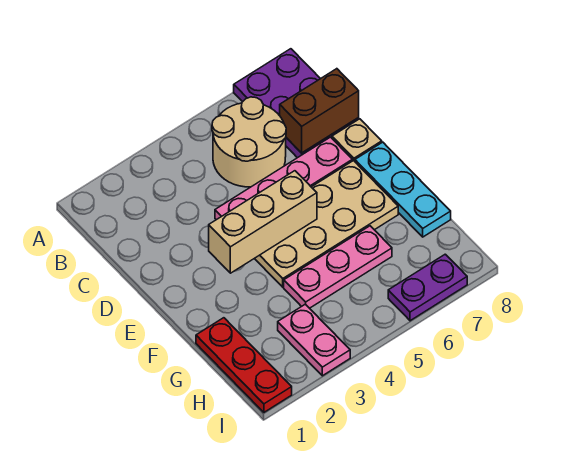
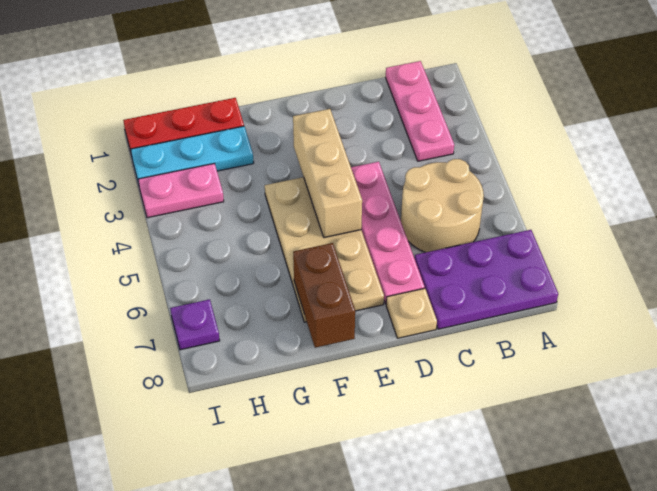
brown 1x2 brick [280,69,359,153] -> brown 1x2 brick moved to [293,243,355,348]
cyan 1x3 plate [355,142,451,237] -> cyan 1x3 plate moved to [131,126,254,184]
pink 1x3 plate [284,226,392,308] -> pink 1x3 plate moved to [386,61,454,161]
purple 1x2 plate [388,254,467,321] -> purple 1x1 plate [170,299,220,350]

